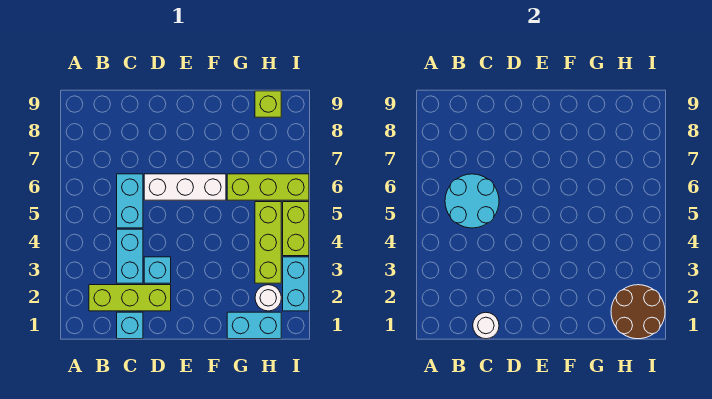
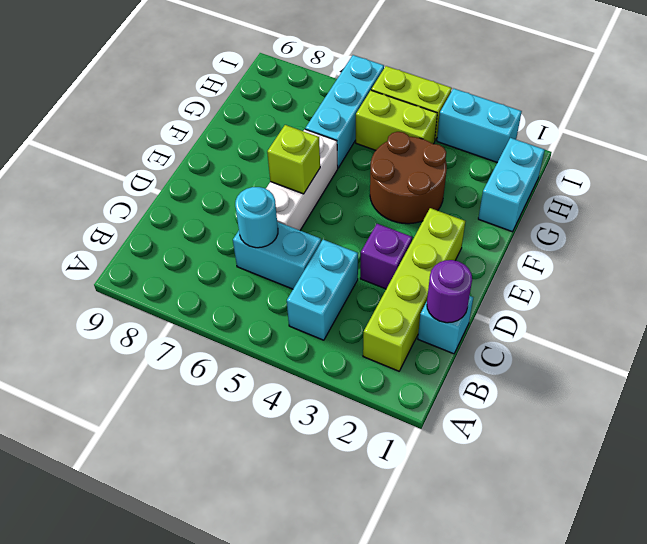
lime 1x3 brick [89,285,171,311] -> lime 1x4 brick [363,208,465,371]
cyan 2x2 round brick [445,174,499,228] -> cyan 1x1 round brick [235,187,278,248]
white 1x1 round brick [473,312,499,339] -> purple 1x1 round brick [427,260,472,323]
cyan 1x2 brick [117,229,143,283] -> cyan 1x2 brick turned to [287,240,358,340]
cyan 1x1 brick [144,257,171,283] -> purple 1x1 brick [360,224,412,289]
lime 1x3 brick [227,174,309,200] -> cyan 1x3 brick [305,55,384,168]
brown 2x2 round brick [611,285,665,339] -> brown 2x2 round brick moved to [370,132,447,224]
white 1x1 round brick [255,285,281,311] -> none
lime 1x3 brick [255,202,281,283] -> lime 1x2 brick [356,90,437,150]
lime 1x1 brick [255,91,281,117] -> lime 1x1 brick moved to [267,125,320,194]

